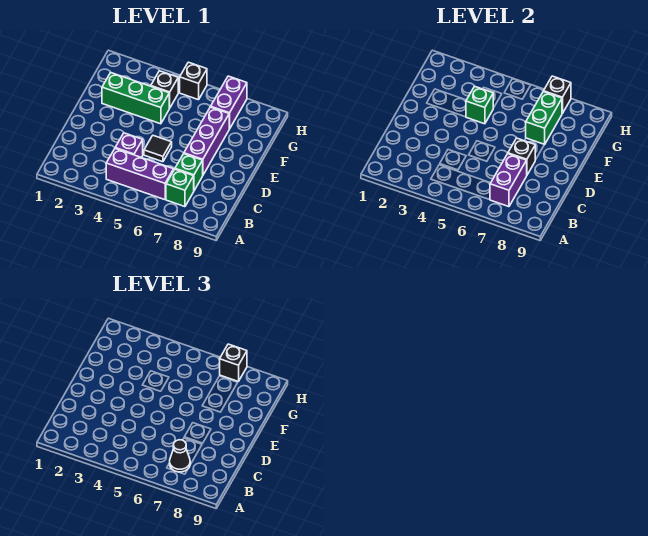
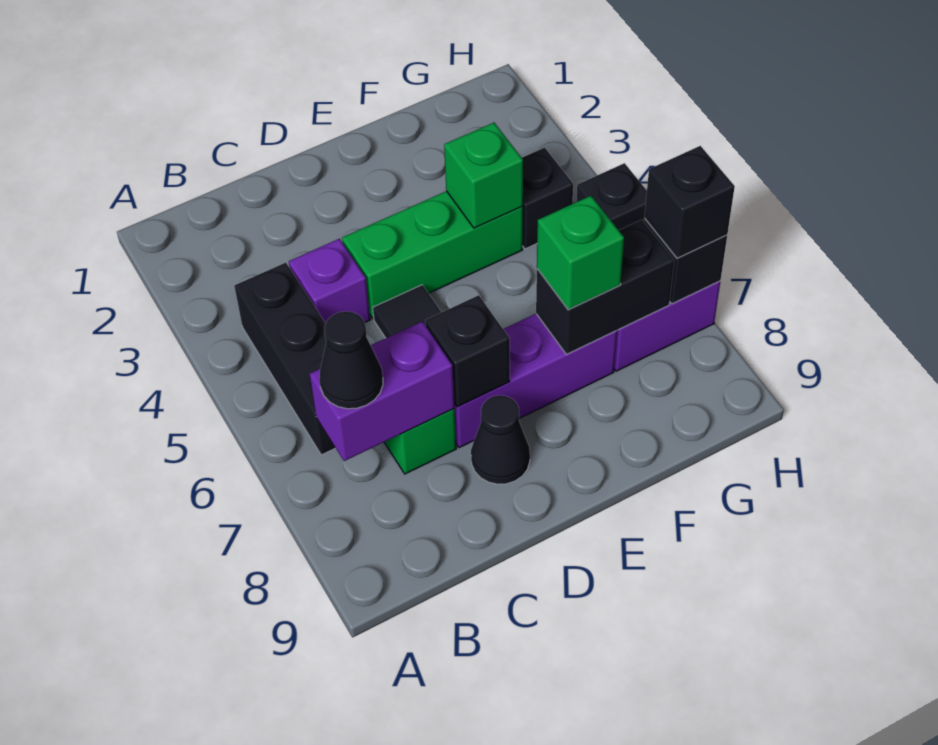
purple 1x3 brick [106,149,174,200] -> black 1x3 brick [234,263,335,455]
green 1x1 brick [166,169,194,207] -> green 1x1 brick moved to [537,196,624,310]
none -> black 1x1 cone [471,395,530,484]
green 1x3 brick [102,72,169,124] -> green 1x3 brick turned to [342,191,523,319]
green 1x2 brick [526,92,562,145] -> black 1x2 brick [536,220,674,354]

